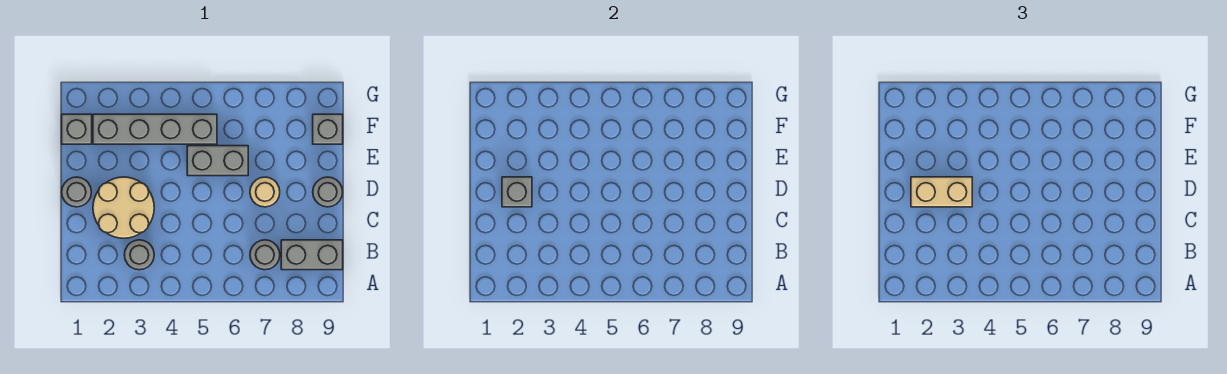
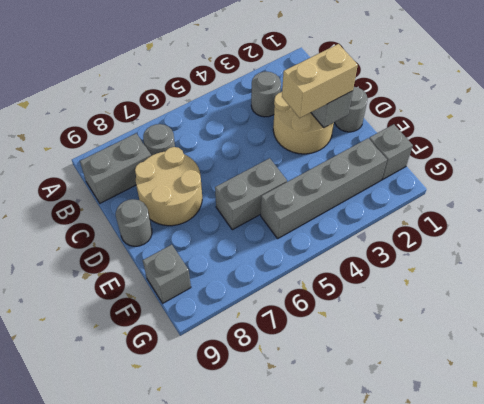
tan 1x1 round brick [250,177,280,207] -> tan 2x2 round brick [135,147,202,226]

